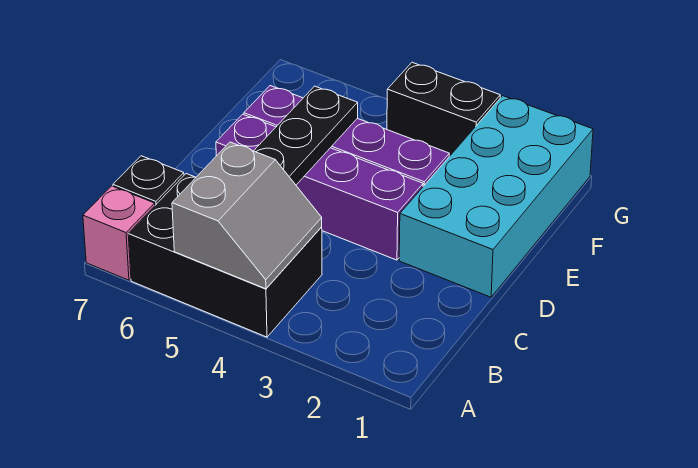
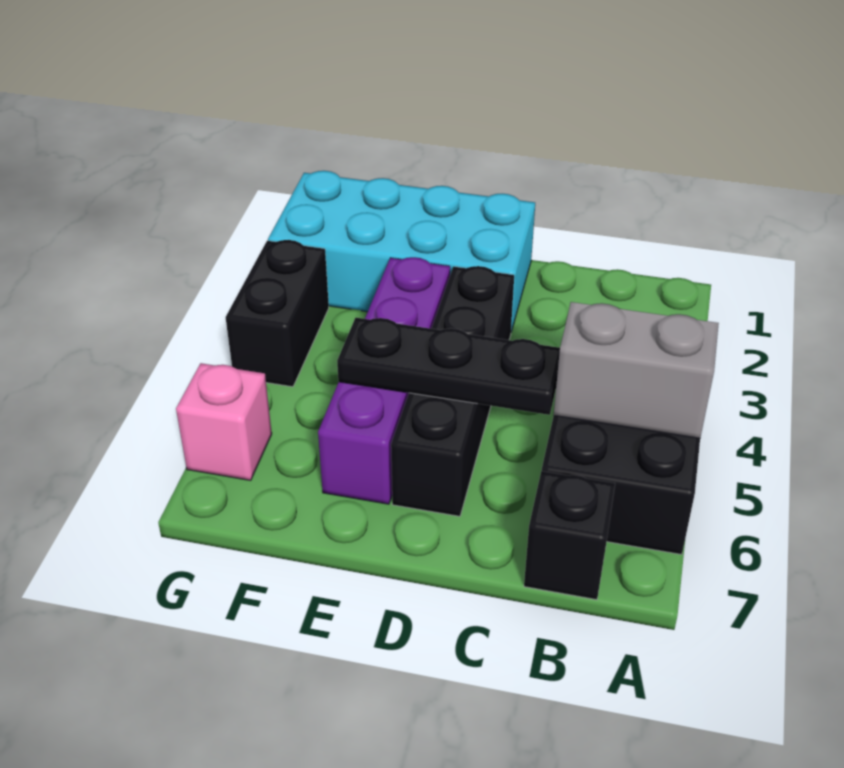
pink 1x1 brick [83,186,155,280] -> pink 1x1 brick moved to [176,363,272,480]
purple 1x4 brick [216,114,423,260] -> black 1x4 brick [391,266,514,516]

